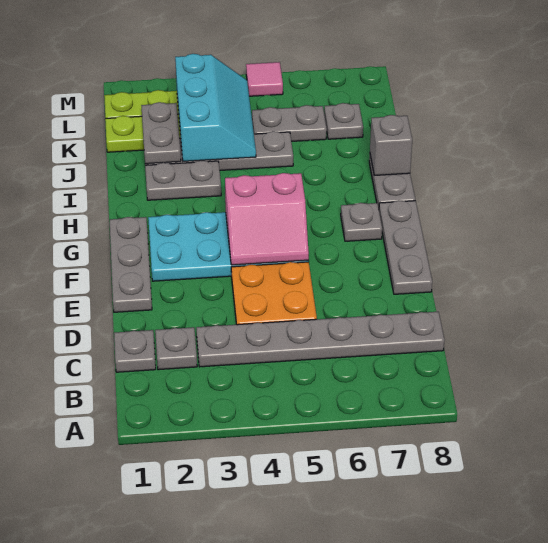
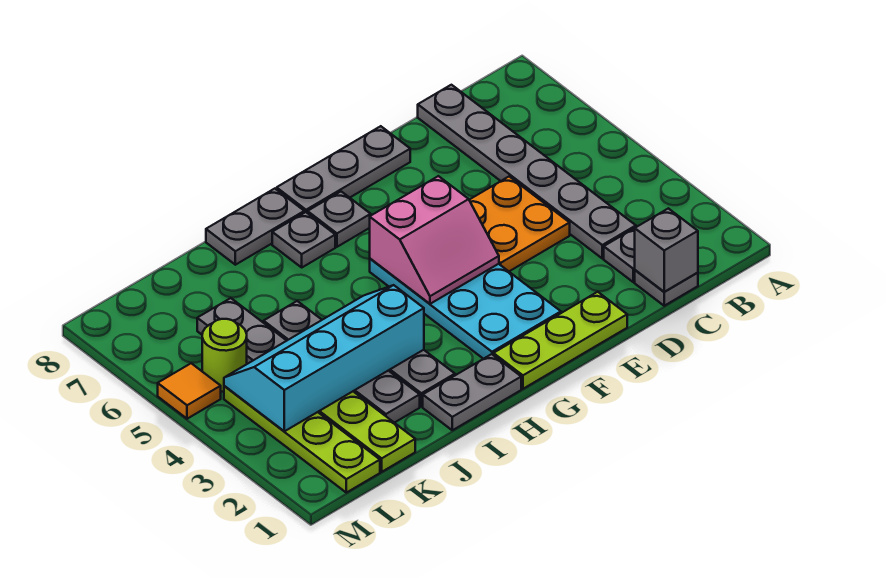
grey 1x3 plate [110,217,152,312] -> lime 1x3 plate [493,292,627,389]
pink 2x2 slope [225,173,309,265] -> pink 2x2 slope turned to [370,176,499,304]
grey 1x1 brick [370,115,412,176] -> grey 1x1 brick moved to [635,208,698,292]
grey 1x2 plate [141,102,181,164] -> grey 1x2 plate moved to [423,354,521,430]
cyan 2x3 slope [175,54,256,161] -> cyan 2x4 slope [224,285,424,431]
grey 1x1 plate [324,103,363,139] -> grey 1x1 plate moved to [272,212,335,267]
none -> lime 1x1 round brick [202,319,247,392]
pink 1x1 tile [246,62,283,96] -> orange 1x1 tile [158,363,221,419]

